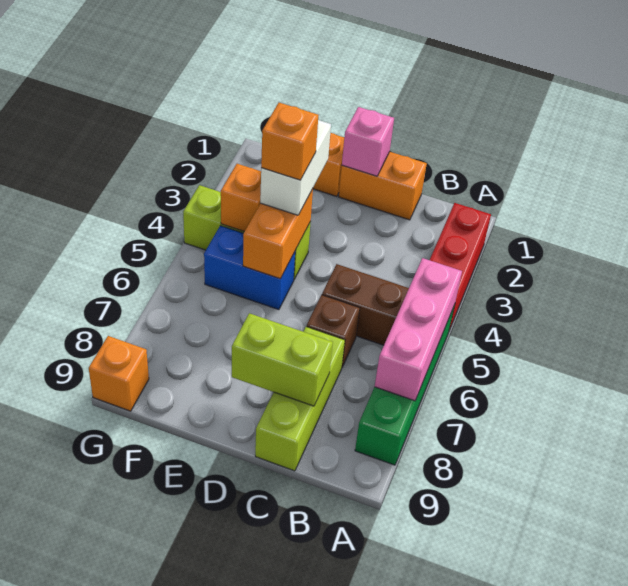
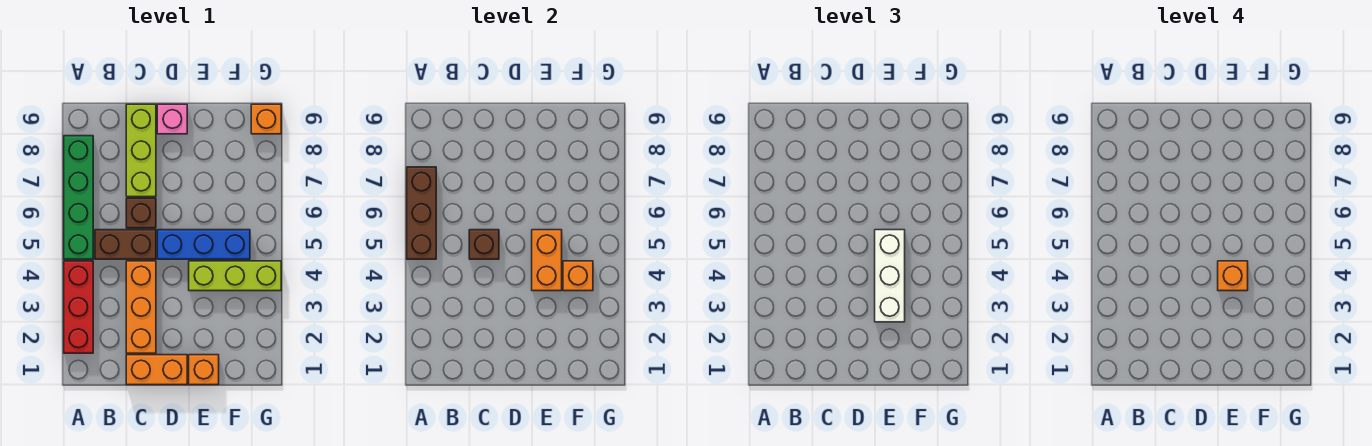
pink 1x3 brick [375,258,462,401] -> brown 1x3 brick [407,167,436,259]
none -> orange 1x3 brick [126,261,156,353]
none -> brown 1x1 brick [469,230,499,259]
lime 1x2 brick [232,313,333,406] -> none
pink 1x1 brick [342,107,394,176] -> pink 1x1 brick moved to [157,104,187,134]
white 1x2 brick [260,120,331,215] -> white 1x3 brick [875,230,905,322]
blue 1x2 brick [204,226,295,310] -> blue 1x3 brick [157,230,250,259]

